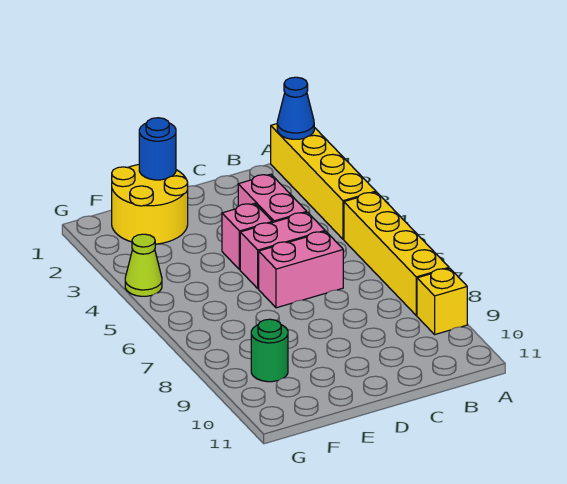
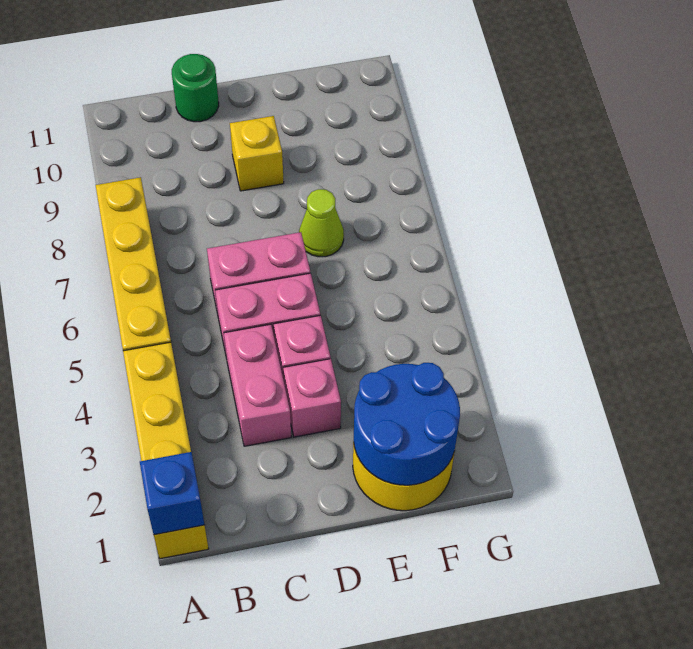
blue 1x1 cone [277,77,314,139] -> blue 1x1 brick [140,452,204,535]
yellow 1x1 brick [417,268,467,334] -> yellow 1x1 brick moved to [230,116,284,191]
none -> pink 1x1 brick [283,359,341,437]
blue 1x1 round brick [139,118,176,180] -> blue 2x2 round brick [354,363,460,485]
green 1x1 round brick [251,319,288,382] -> green 1x1 round brick moved to [172,54,219,122]
lime 1x1 cone [125,234,162,296] -> lime 1x1 cone moved to [299,189,344,257]

